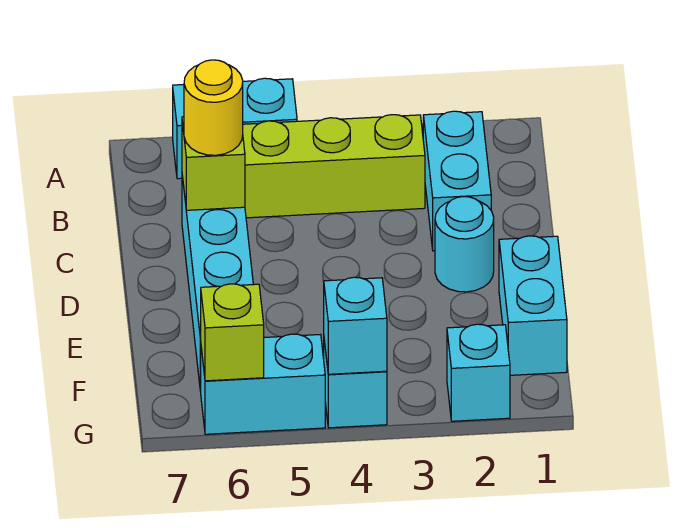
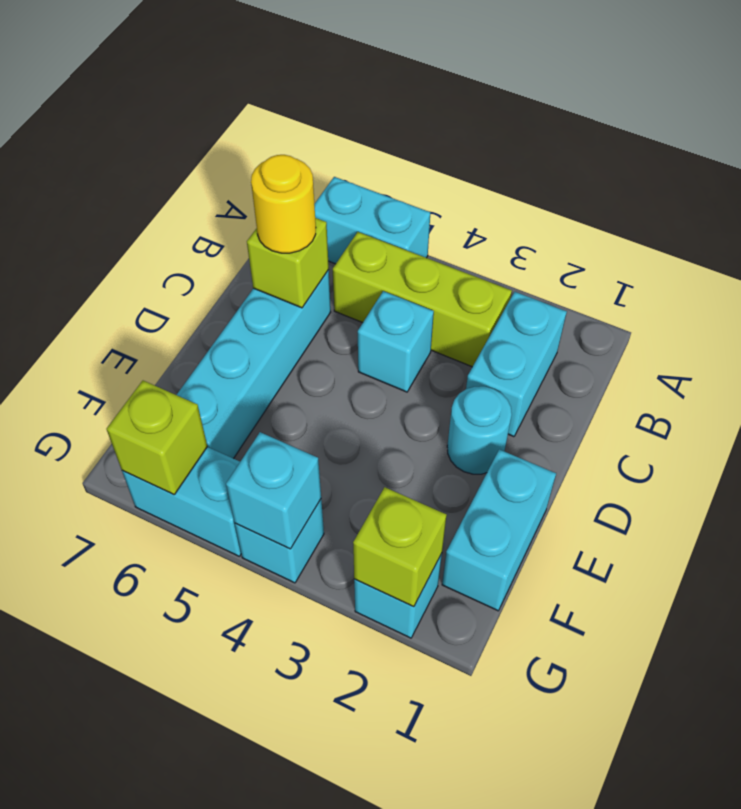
none -> cyan 1x1 brick [358,291,434,392]
none -> lime 1x1 brick [353,487,447,607]

